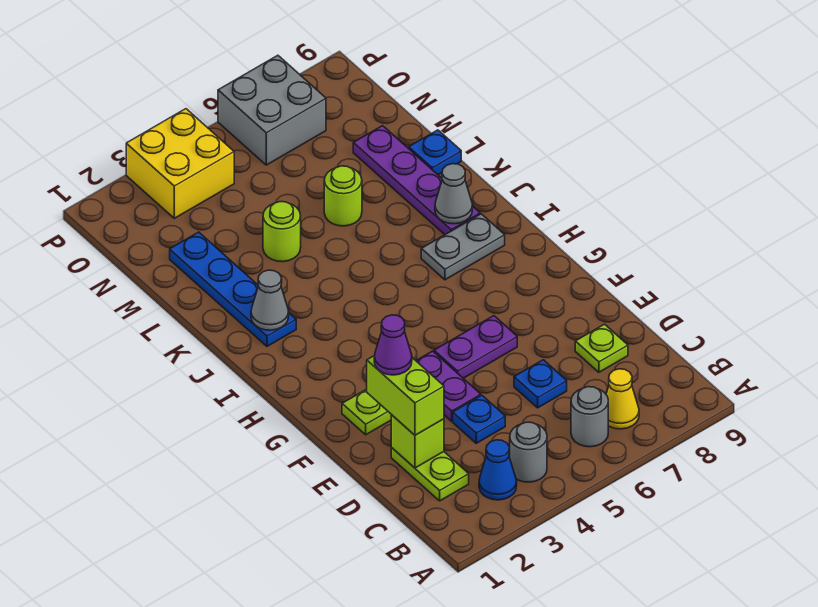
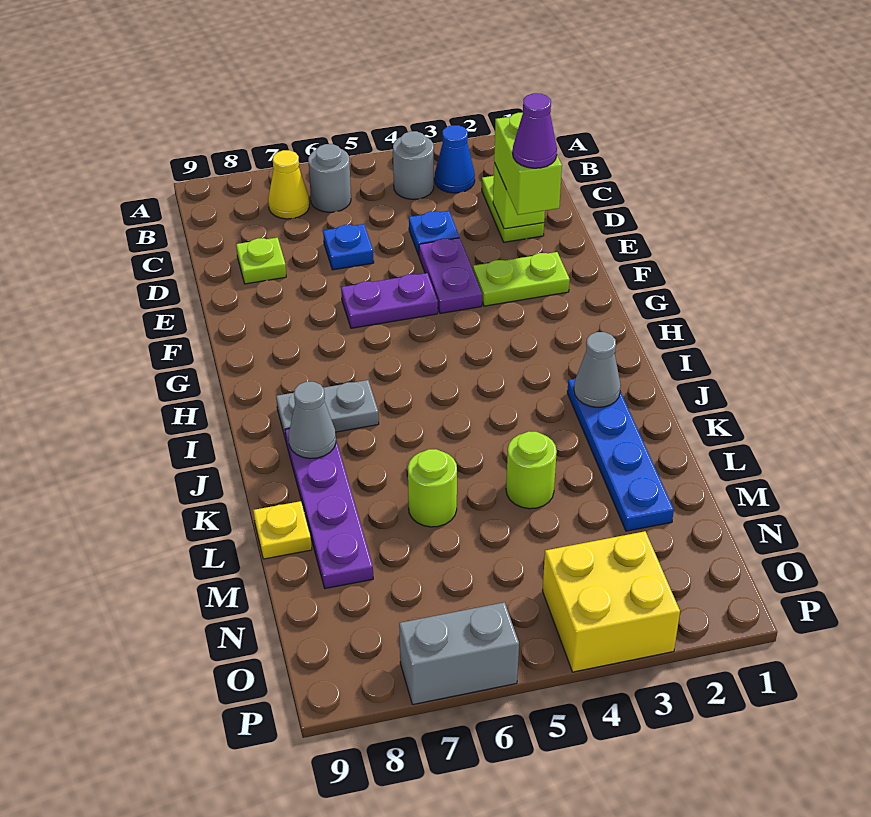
blue 1x1 plate [409,130,461,175] -> yellow 1x1 plate [253,501,312,559]
grey 2x2 brick [218,55,326,165] -> grey 1x2 brick [399,602,519,705]

